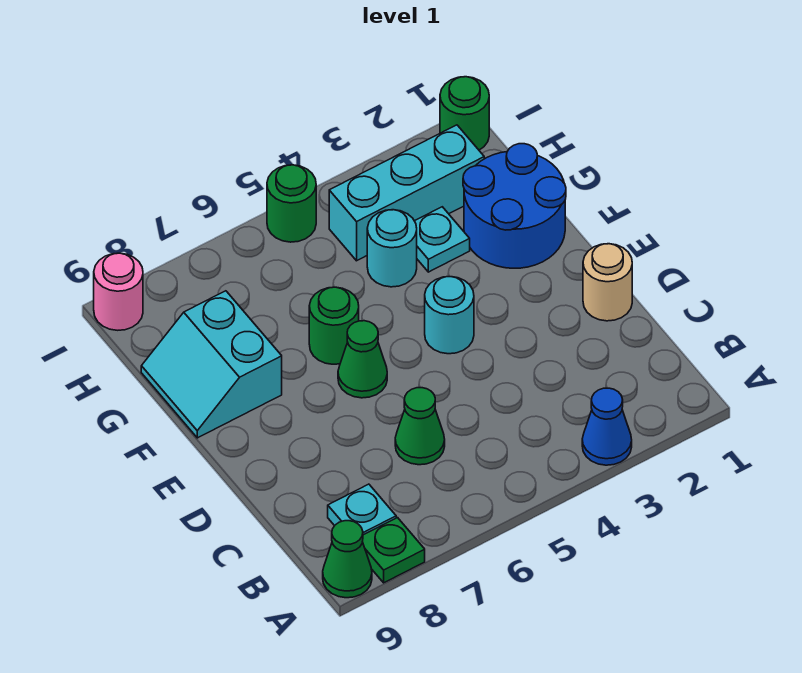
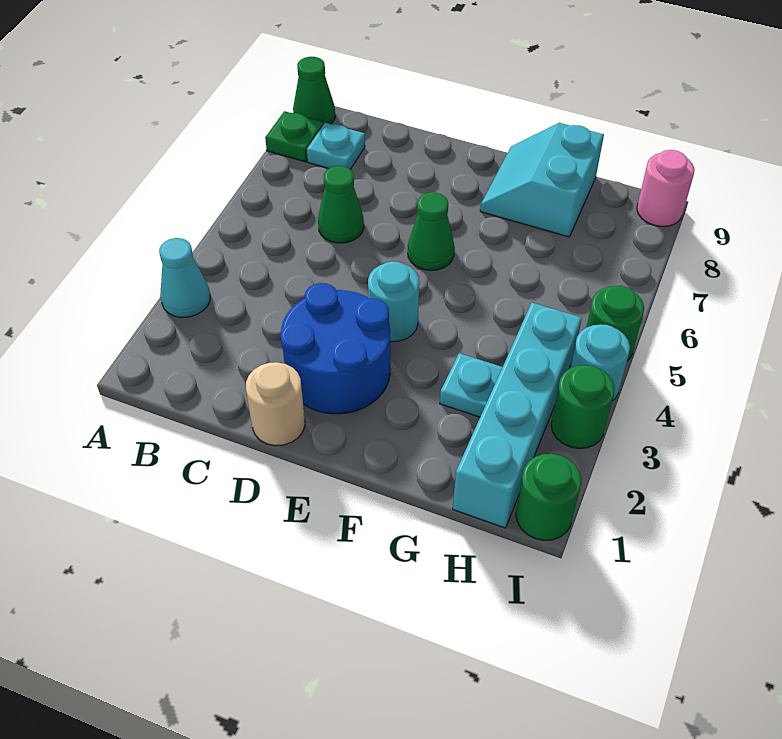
blue 1x1 cone [582,388,632,465] -> cyan 1x1 cone [159,238,210,318]
blue 2x2 round brick [463,144,566,268] -> blue 2x2 round brick moved to [281,283,390,414]
green 1x1 round brick [309,287,359,364] -> green 1x1 round brick moved to [551,365,615,448]
cyan 2x2 slope [141,291,282,438] -> cyan 2x2 slope turned to [480,123,604,237]
cyan 1x1 round brick [367,210,417,287] -> cyan 1x1 round brick moved to [571,324,630,401]
cyan 1x3 brick [329,125,484,261] -> cyan 1x4 brick [453,303,582,528]

